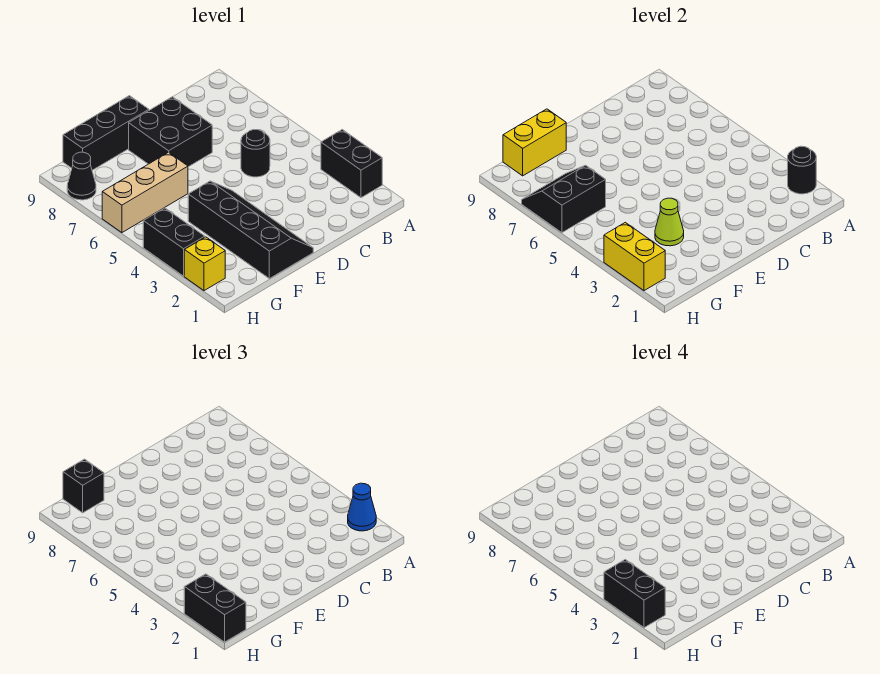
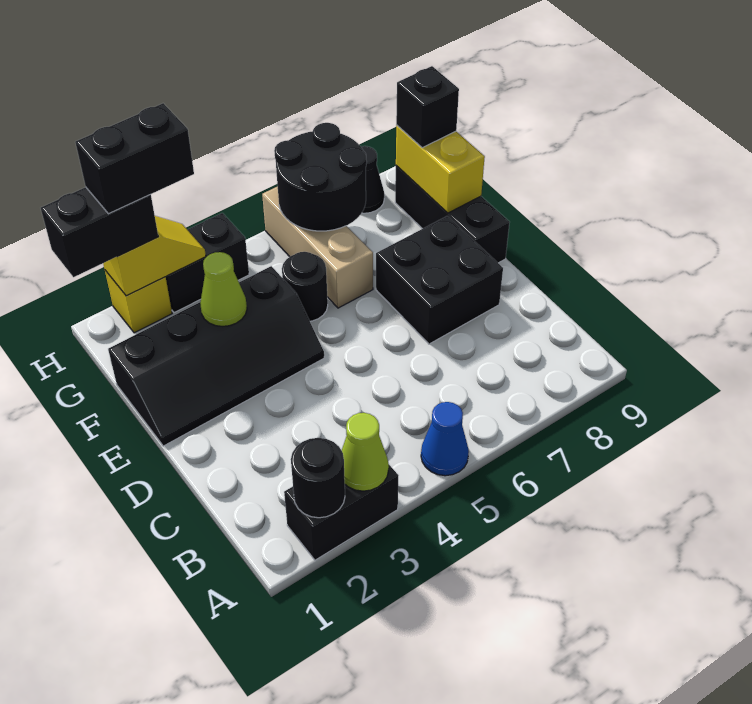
blue 1x1 cone [348,483,376,531] -> blue 1x1 cone moved to [421,402,469,476]
none -> lime 1x1 cone [342,413,389,491]
black 1x1 round brick [241,130,270,177] -> black 1x1 round brick moved to [282,252,328,321]
black 2x2 slope [522,165,606,233] -> black 2x2 round brick [274,123,367,231]
yellow 1x2 brick [604,222,665,291] -> yellow 1x2 slope [103,216,206,296]

